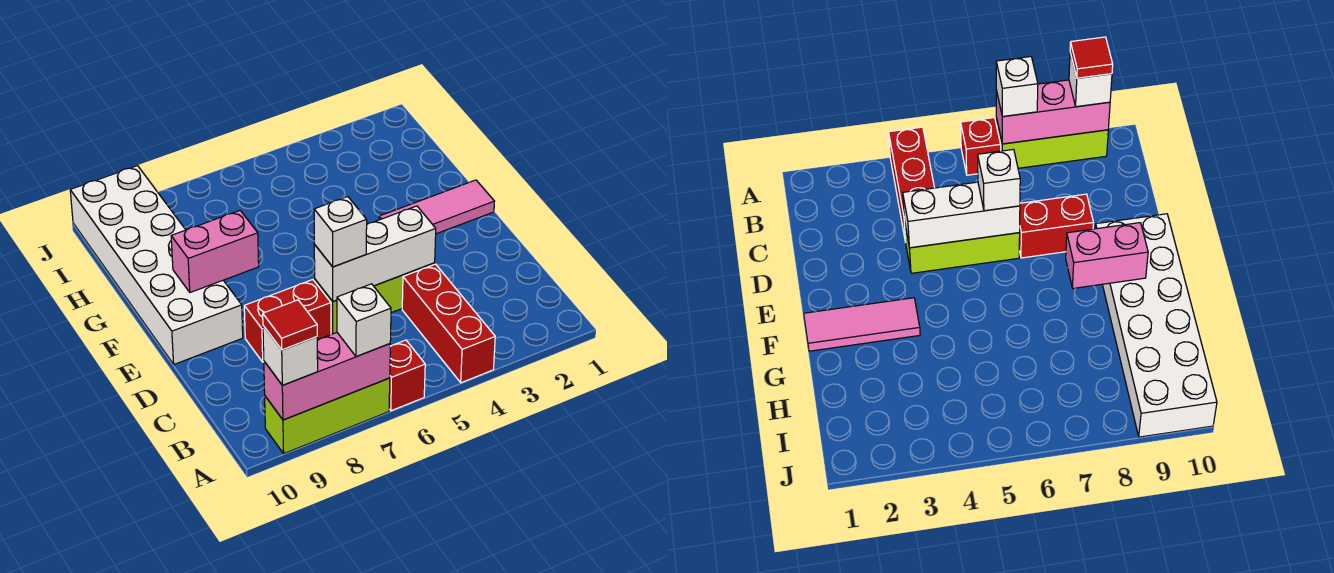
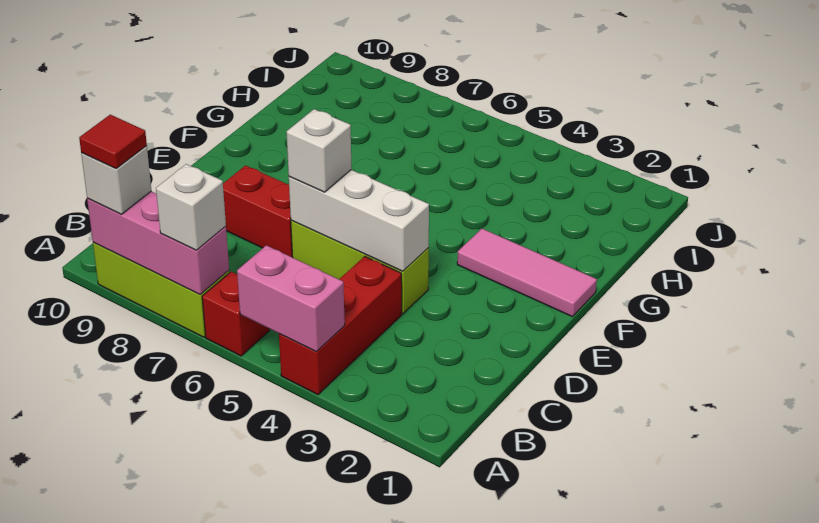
white 2x6 brick [70,166,243,364] -> none
pink 1x2 brick [171,210,259,292] -> pink 1x2 brick moved to [237,245,345,352]

